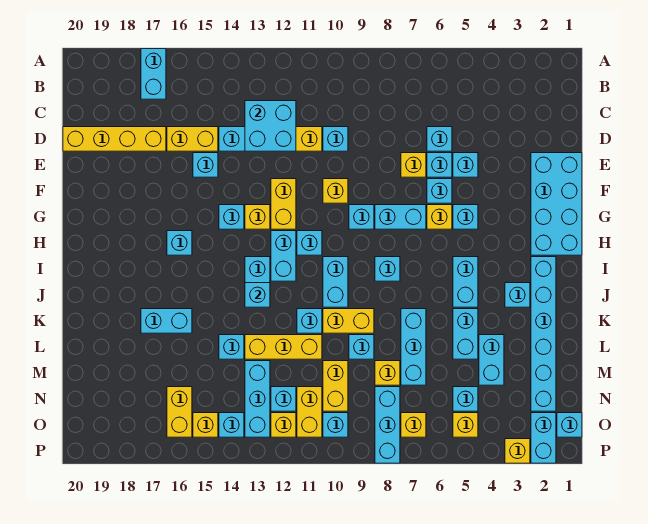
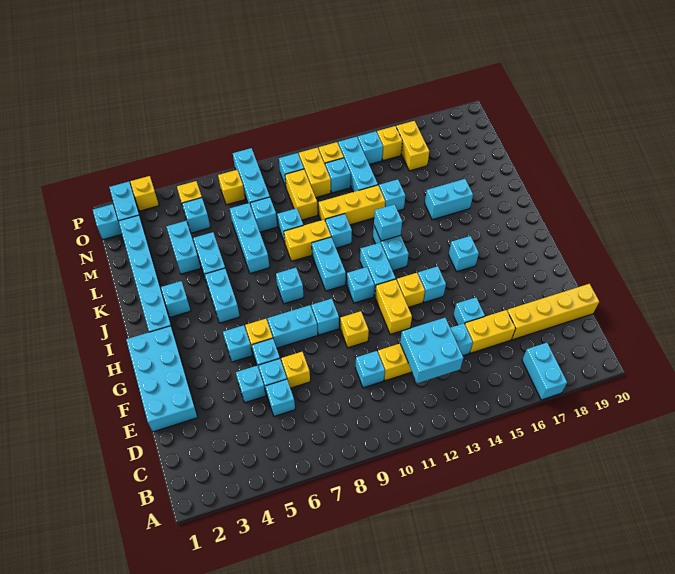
yellow 1x1 brick [375,361,400,385] -> cyan 1x1 brick [250,197,277,232]

